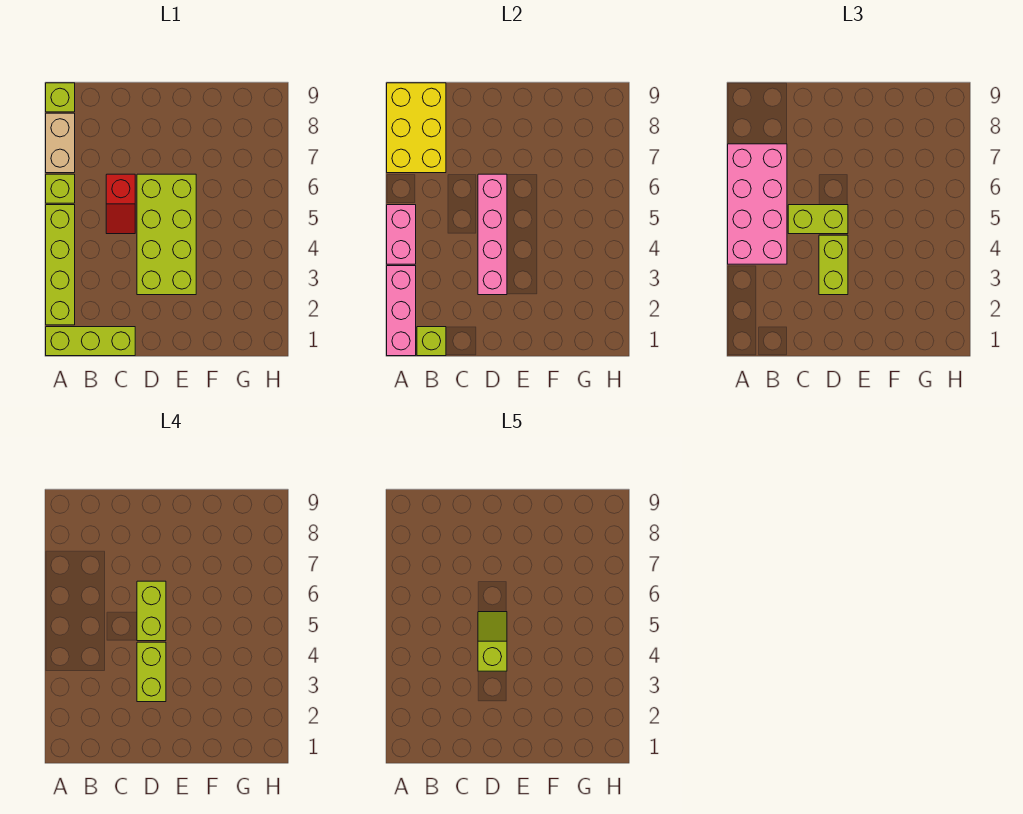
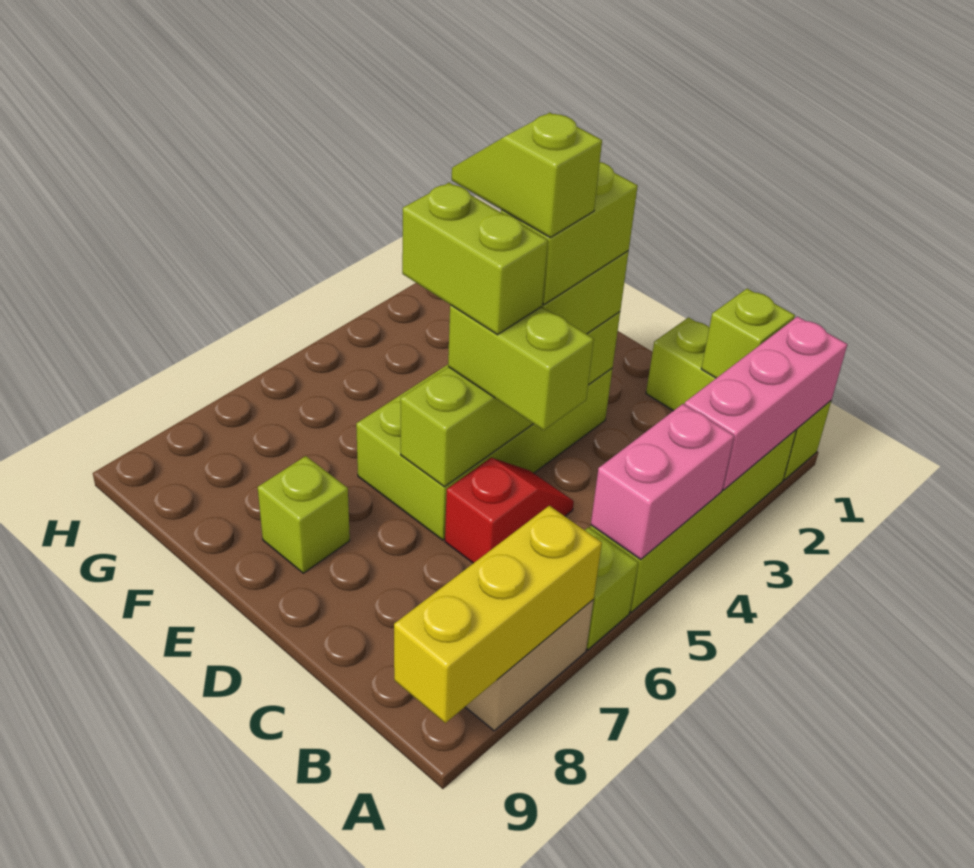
pink 2x4 brick [728,144,787,264] -> none
yellow 2x3 brick [387,83,446,173] -> yellow 1x3 brick [394,506,602,723]
lime 1x1 brick [46,83,75,112] -> lime 1x1 brick moved to [258,456,350,573]
pink 1x4 brick [478,174,507,295] -> lime 1x4 brick [401,312,620,487]
lime 1x2 slope [478,612,507,671] -> lime 1x2 slope turned to [452,113,602,237]
lime 1x2 brick [137,581,166,641] -> lime 1x2 brick turned to [402,183,548,335]

